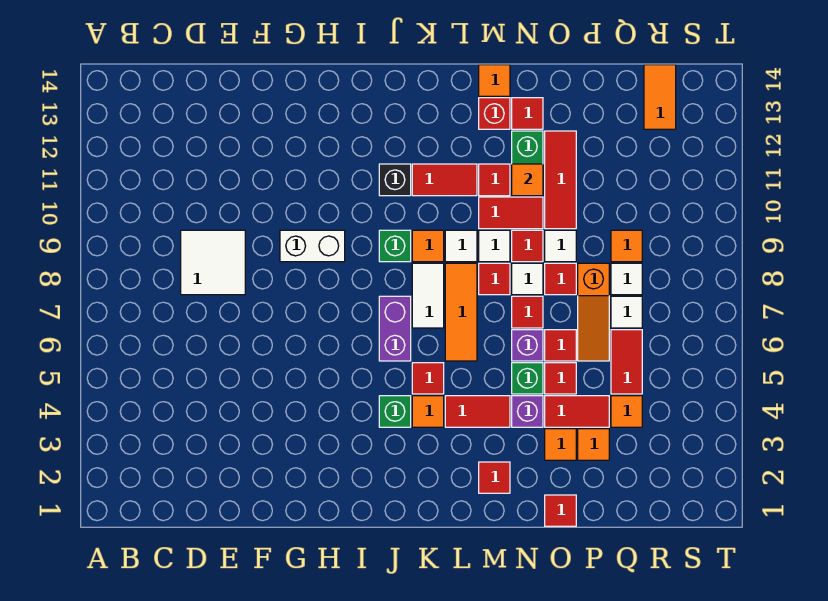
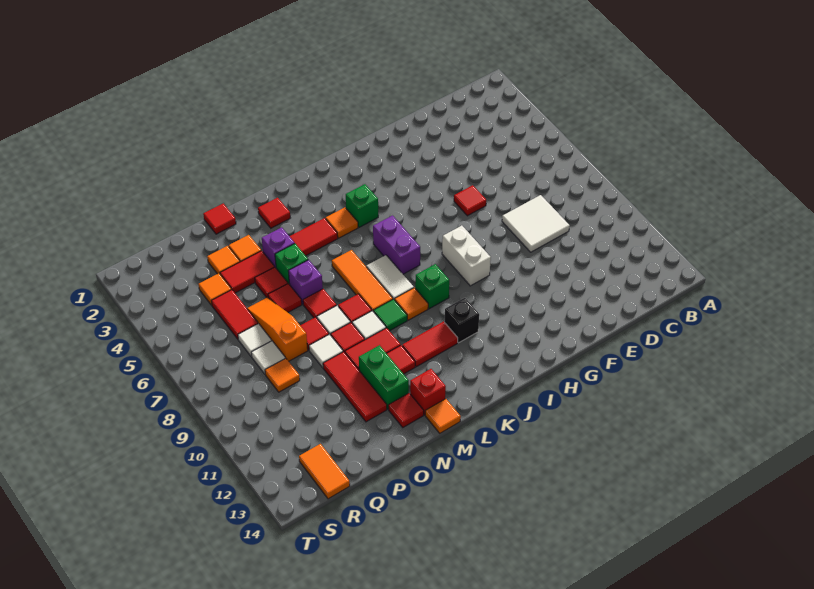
white 1x2 brick [280,230,345,262] -> white 1x2 brick turned to [442,226,491,286]
red 1x1 tile [412,363,444,394] -> red 1x1 tile moved to [454,185,486,216]
white 1x1 tile [445,230,477,262] -> green 1x1 tile [374,299,407,331]
orange 1x1 tile [512,164,543,196] -> none

